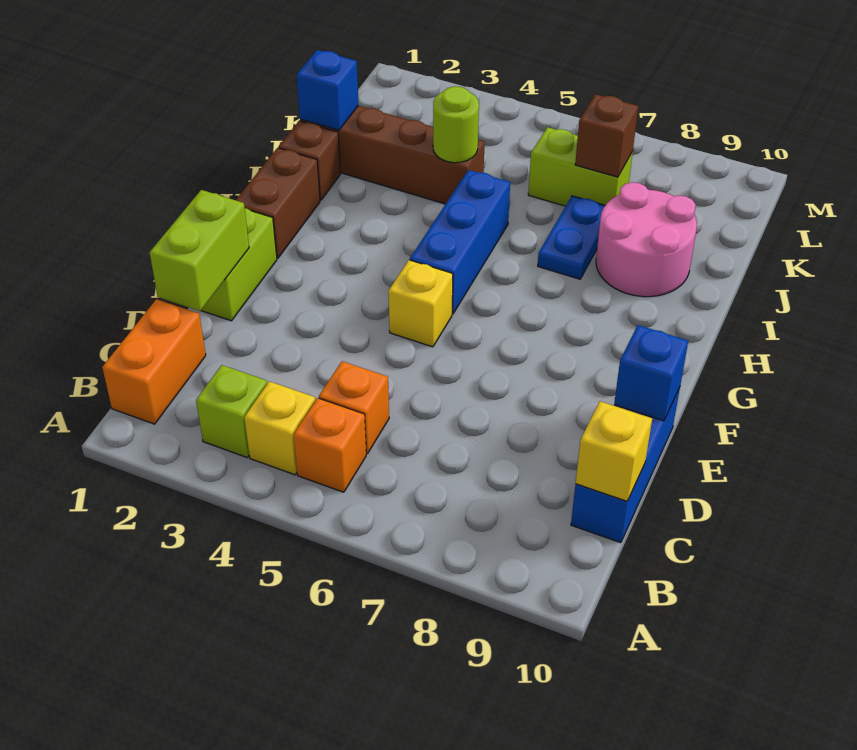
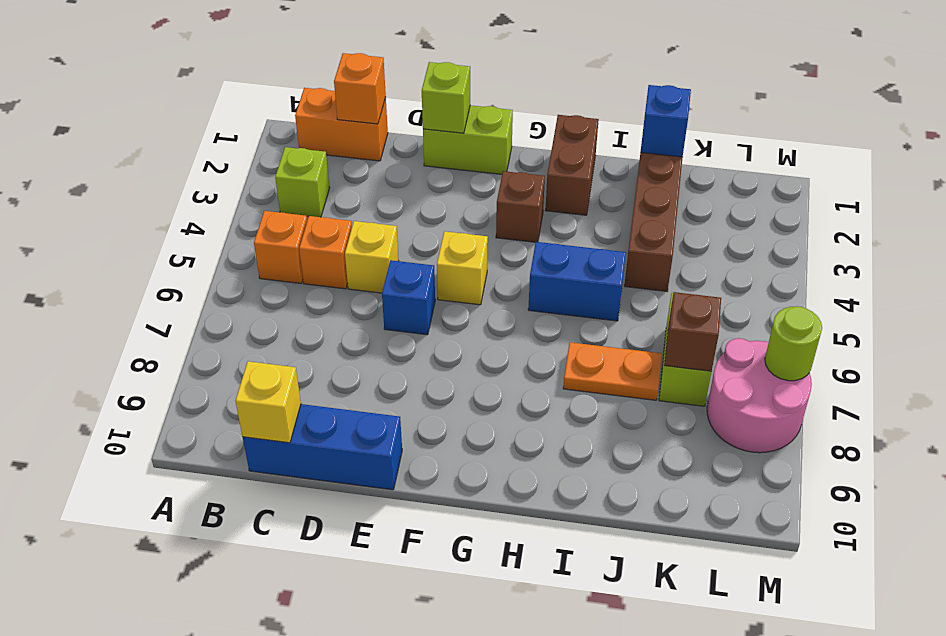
yellow 1x1 brick [244,381,315,475] -> yellow 1x1 brick moved to [345,221,399,293]
none -> orange 1x1 brick [334,53,386,124]
lime 1x2 brick [150,190,249,311] -> lime 1x1 brick [422,62,470,133]
blue 1x1 brick [614,325,688,421] -> blue 1x1 brick moved to [382,260,435,335]
brown 1x2 brick [236,148,320,258] -> brown 1x2 brick turned to [545,115,599,215]
blue 1x3 brick [410,170,510,314] -> blue 1x2 brick [528,242,626,321]
brown 1x1 brick [279,121,341,200] -> brown 1x1 brick moved to [496,171,545,242]
blue 1x2 plate [538,196,605,279] -> orange 1x2 plate [563,342,662,400]
pink 2x2 round brick [596,182,697,297] -> pink 2x2 round brick moved to [707,338,812,453]
lime 1x1 round brick [433,86,479,163] -> lime 1x1 round brick moved to [765,306,822,381]

